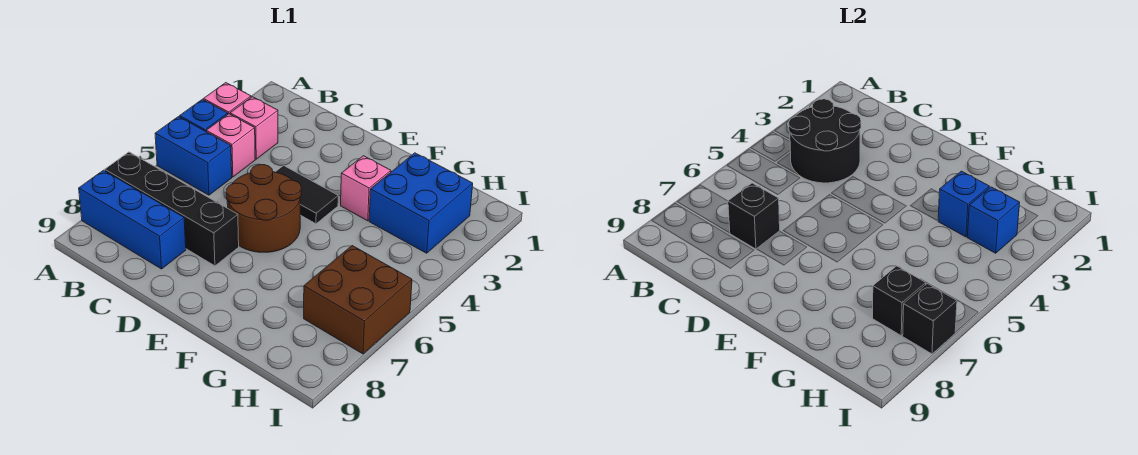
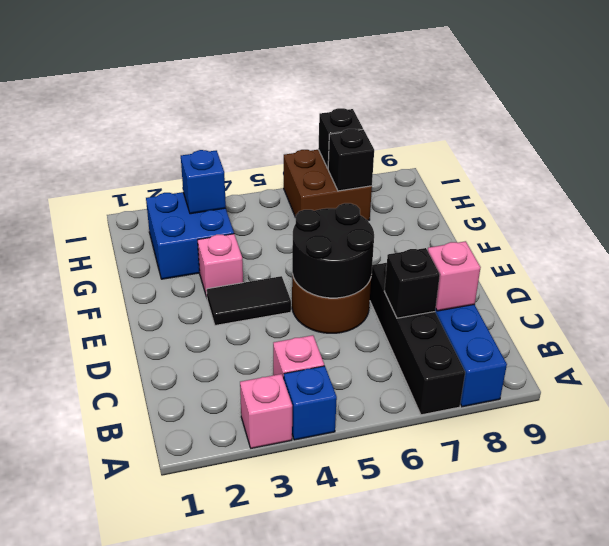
blue 1x2 brick [155,117,232,195] -> none
pink 1x1 brick [230,97,278,159] -> pink 1x1 brick moved to [428,241,481,311]
black 2x2 round brick [789,99,861,183] -> black 2x2 round brick moved to [292,203,374,298]
black 1x2 tile [276,166,338,224] -> black 1x2 tile turned to [207,276,291,326]
blue 1x1 brick [938,171,989,237] -> none

